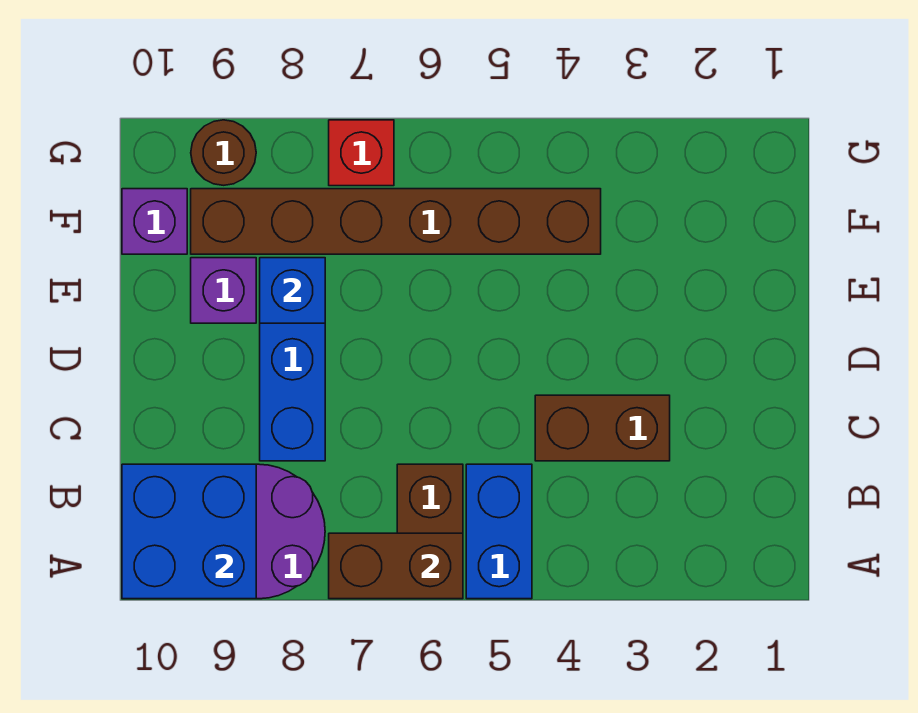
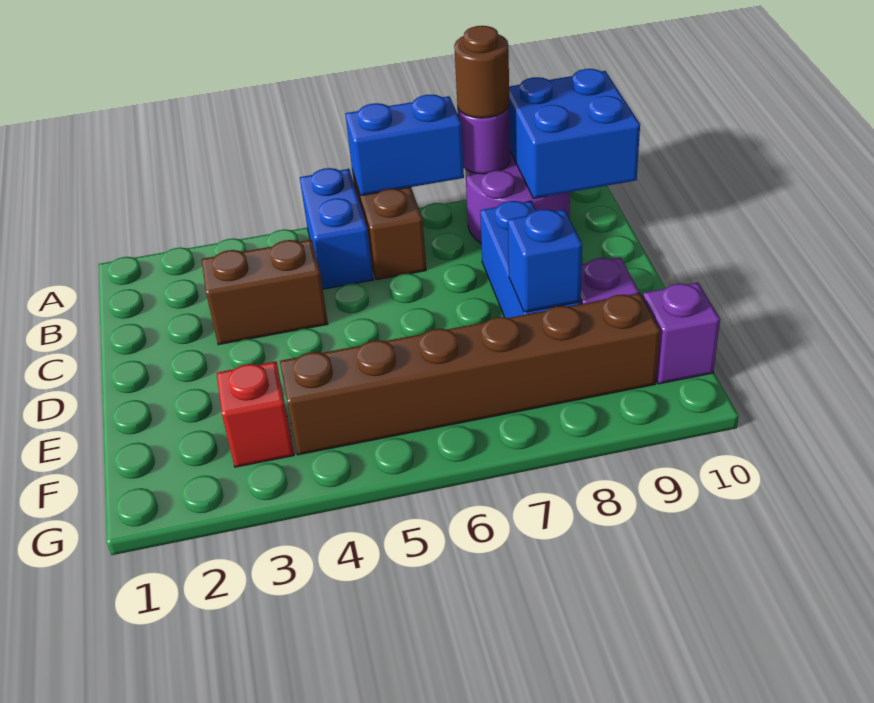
brown 1x2 brick [329,533,463,599] -> blue 1x2 brick [345,95,464,196]
none -> purple 1x1 round brick [457,106,510,174]
red 1x1 brick [329,120,394,186] -> red 1x1 brick moved to [217,361,294,467]
brown 1x1 round brick [191,120,256,185] -> brown 1x1 round brick moved to [454,26,509,118]

